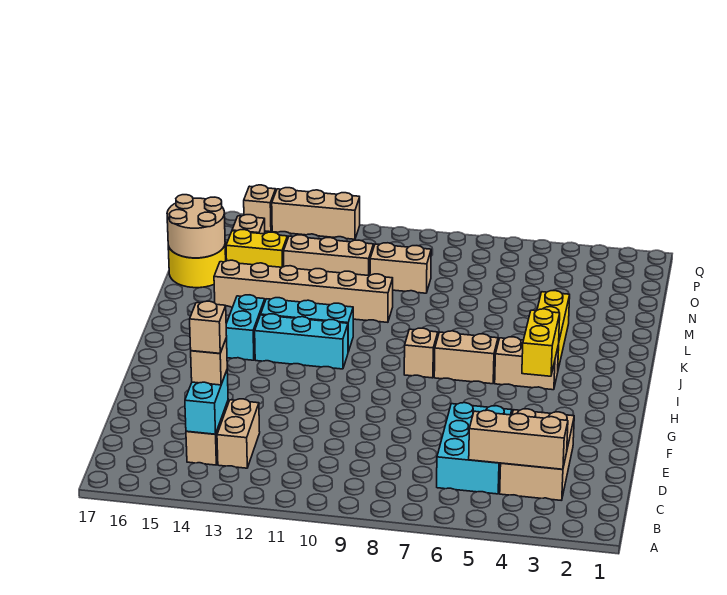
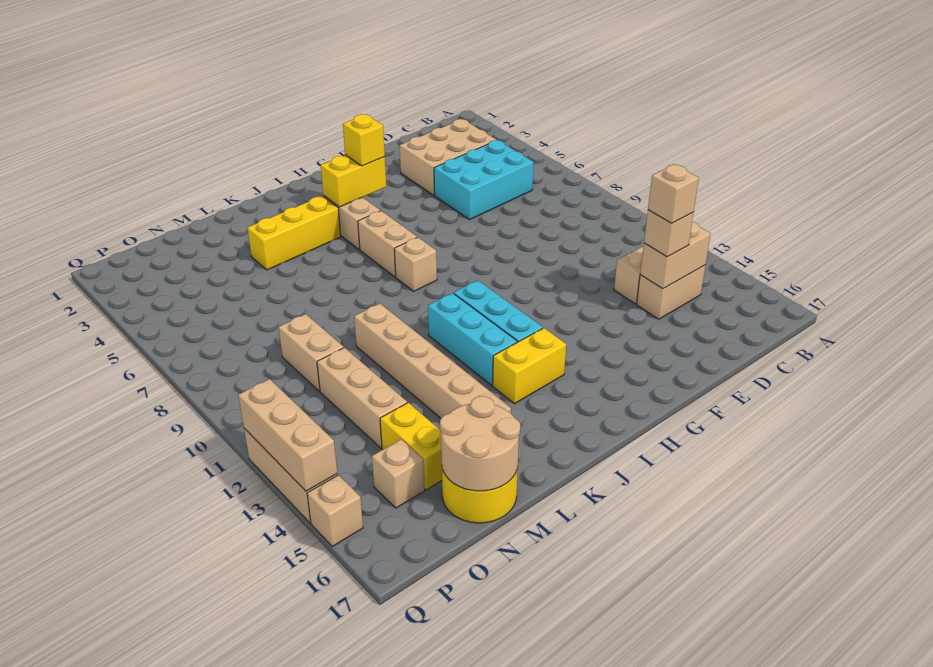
tan 1x3 brick [469,410,568,469] -> tan 1x3 brick moved to [238,379,337,491]
cyan 1x2 brick [185,371,228,434] -> tan 1x2 brick [640,222,711,289]
none -> yellow 1x1 brick [343,114,385,166]
cyan 1x2 brick [226,295,265,360] -> yellow 1x2 brick [493,328,566,404]

